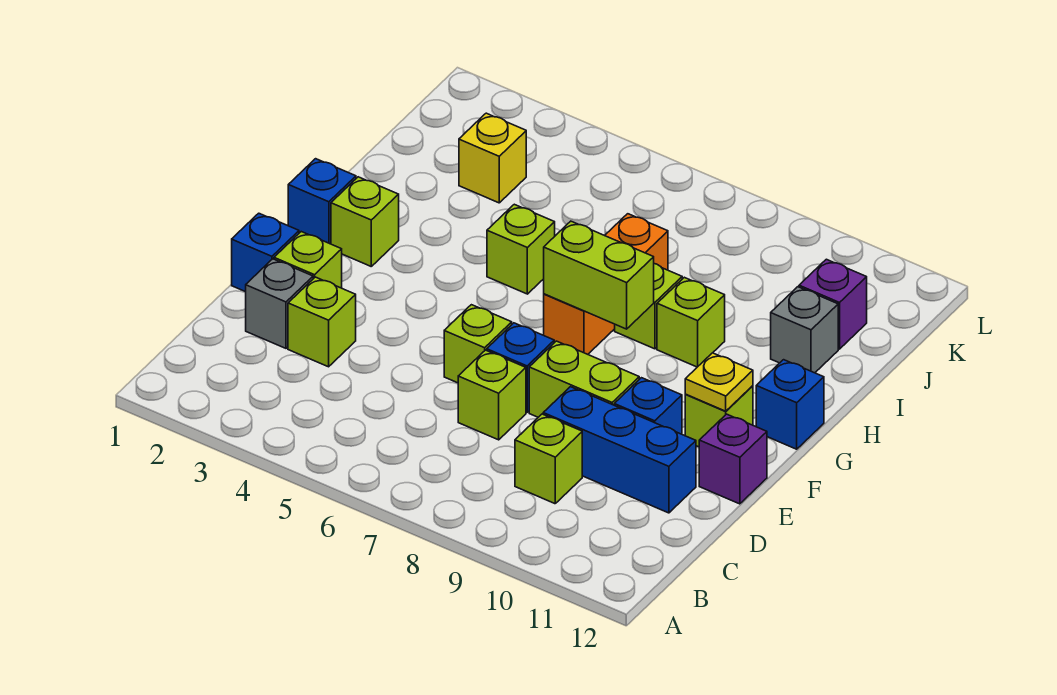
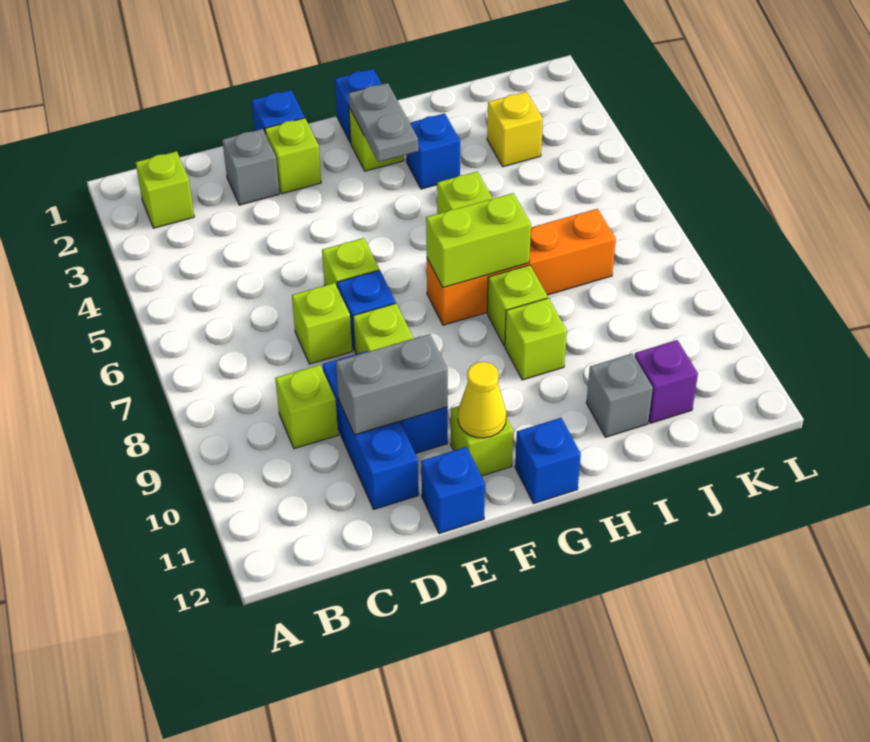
lime 1x1 brick [288,277,356,367] -> lime 1x1 brick moved to [136,151,194,228]
none -> grey 1x2 brick [336,334,448,435]
purple 1x1 brick [699,414,767,504] -> blue 1x1 brick [421,447,485,534]
yellow 1x1 plate [685,353,753,411] -> yellow 1x1 cone [458,362,506,438]
none -> grey 1x2 plate [348,83,418,162]
orange 1x3 brick [544,214,668,354] -> orange 1x4 brick [427,209,616,325]
lime 1x2 brick [544,221,654,329] -> lime 1x2 brick turned to [426,193,531,287]
none -> blue 1x1 brick [406,113,460,189]

